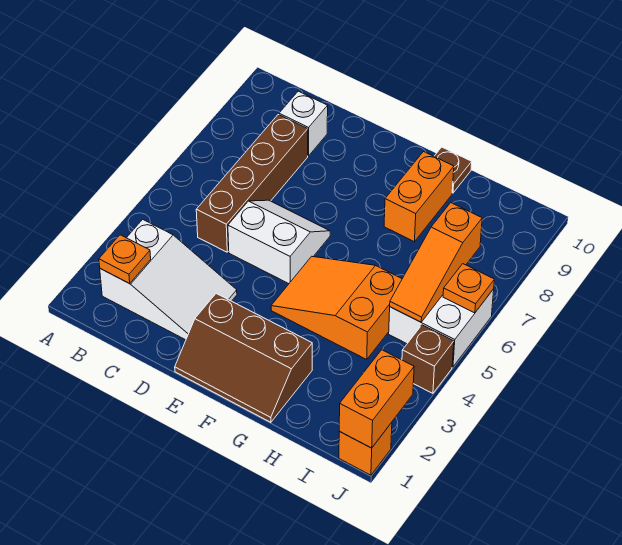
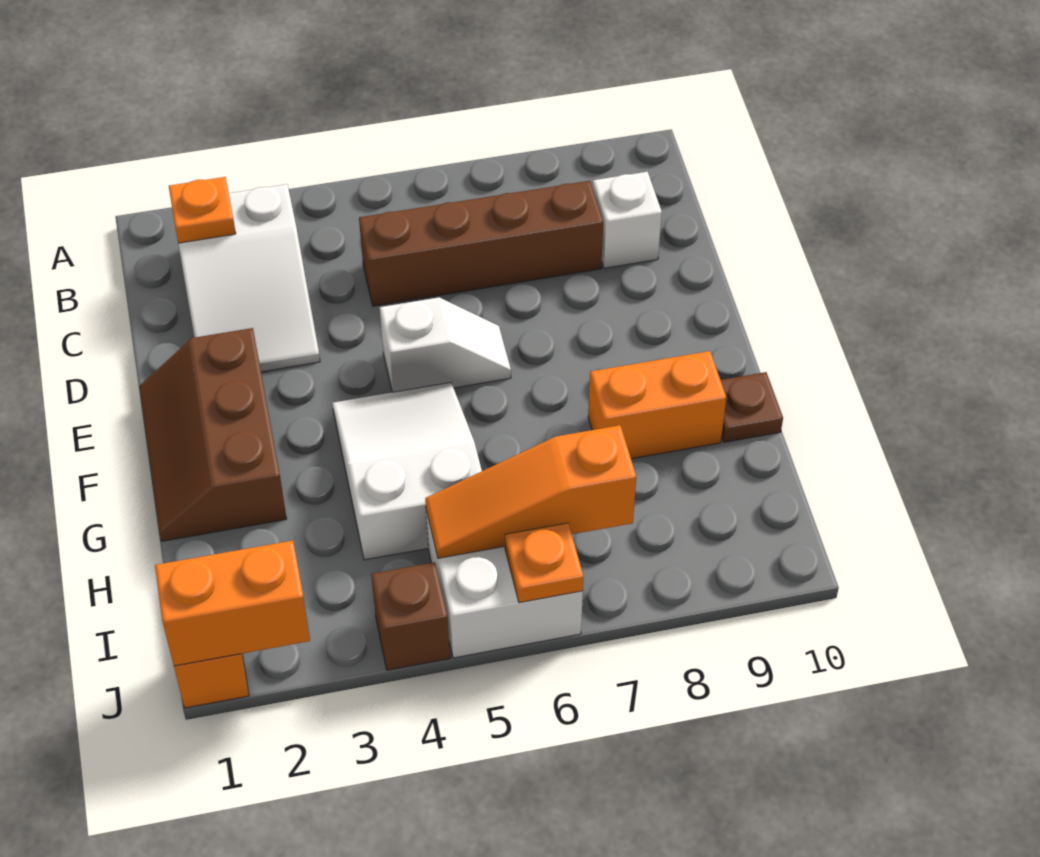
white 2x2 slope [228,200,330,284] -> white 1x2 slope [380,297,511,392]
orange 2x3 slope [271,256,402,359] -> white 2x3 slope [332,383,482,560]

